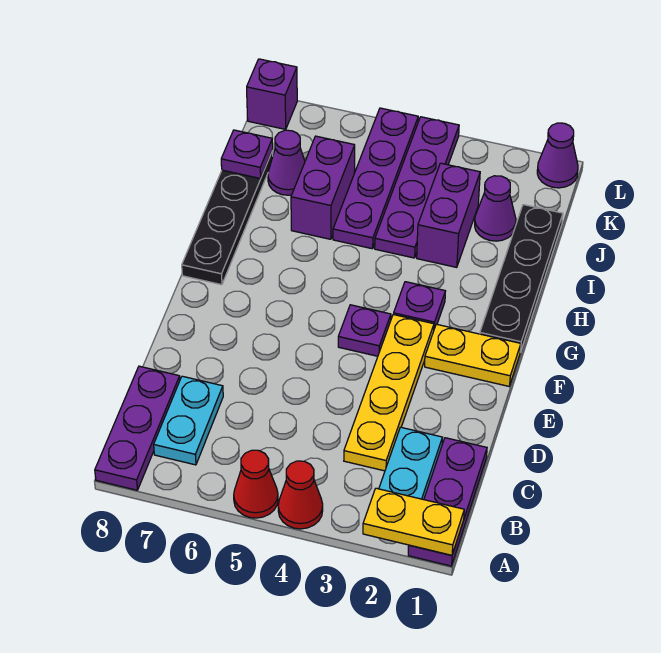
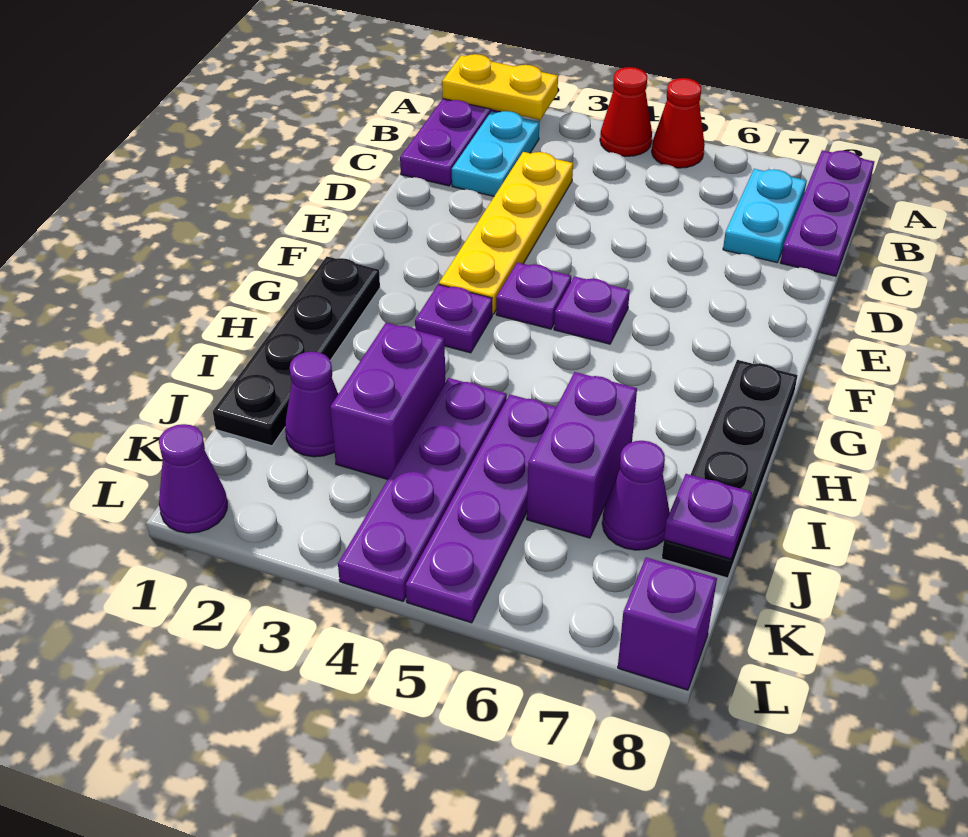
yellow 1x2 plate [425,324,521,386] -> none
none -> purple 1x1 plate [554,276,630,344]

